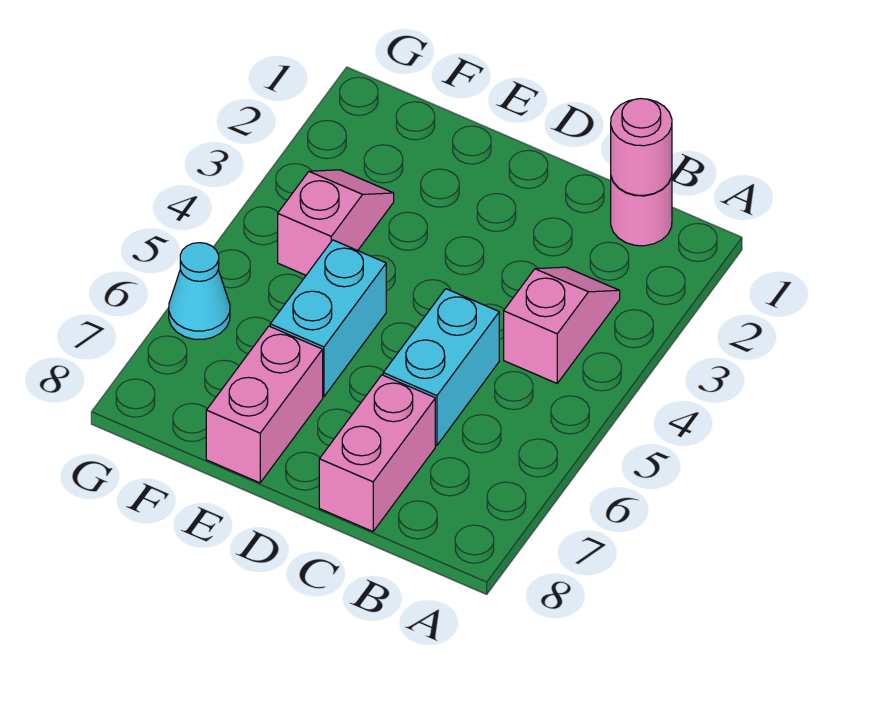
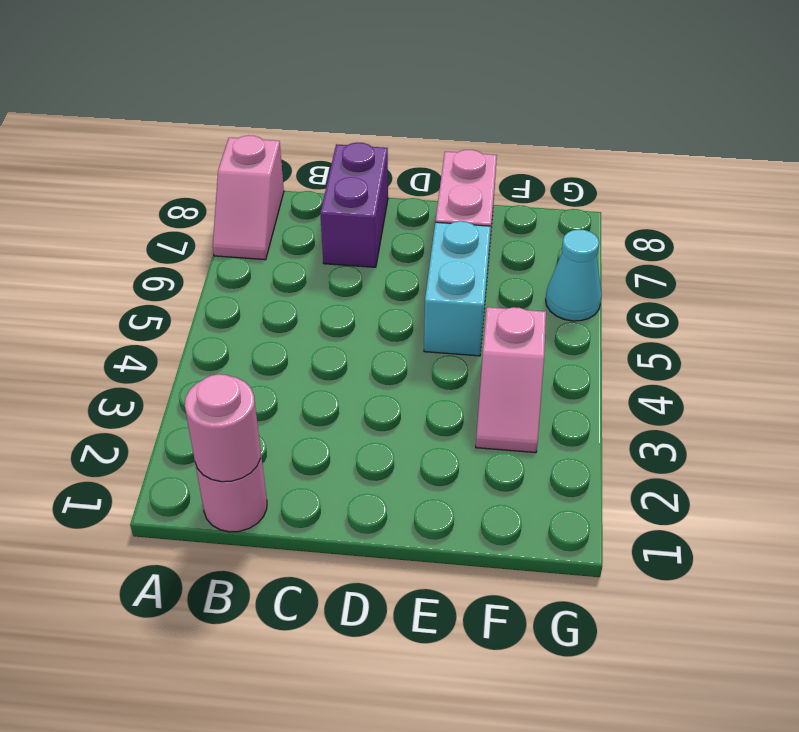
pink 1x2 slope [504,267,620,383] -> pink 1x2 slope moved to [213,135,284,260]
cyan 1x2 brick [383,289,499,445] -> none
pink 1x2 brick [319,375,435,532] -> purple 1x2 brick [320,142,388,267]

